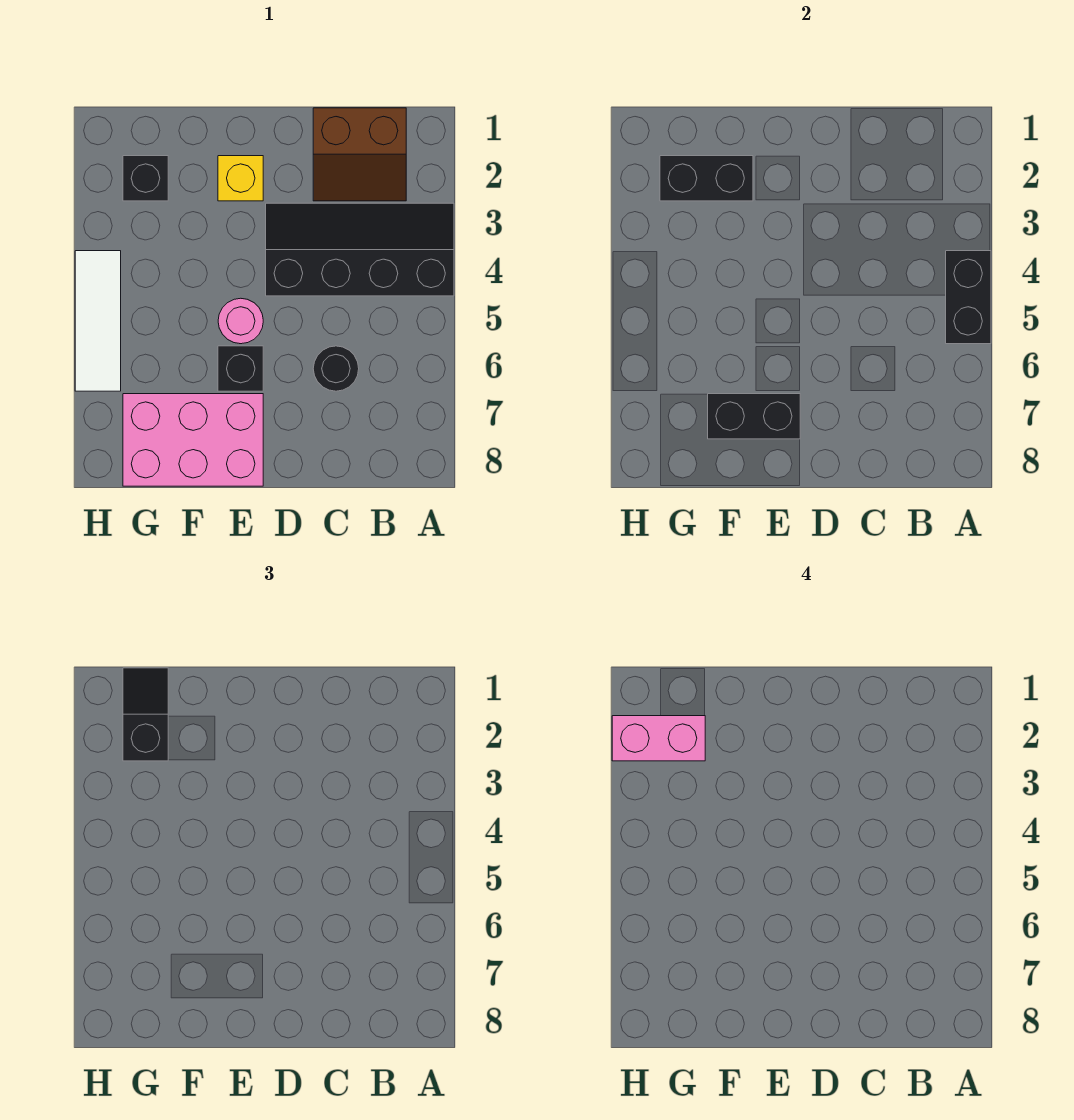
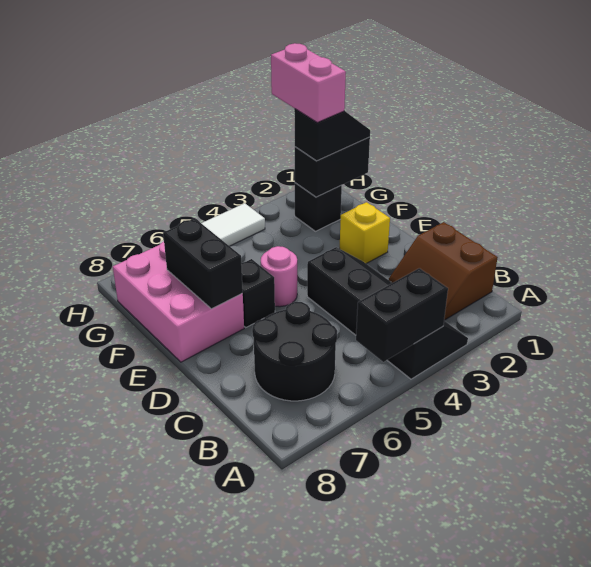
black 1x1 round brick [313,346,359,391] -> black 2x2 round brick [252,302,337,401]
black 1x2 brick [660,156,753,201] -> black 1x2 brick turned to [295,137,370,197]

